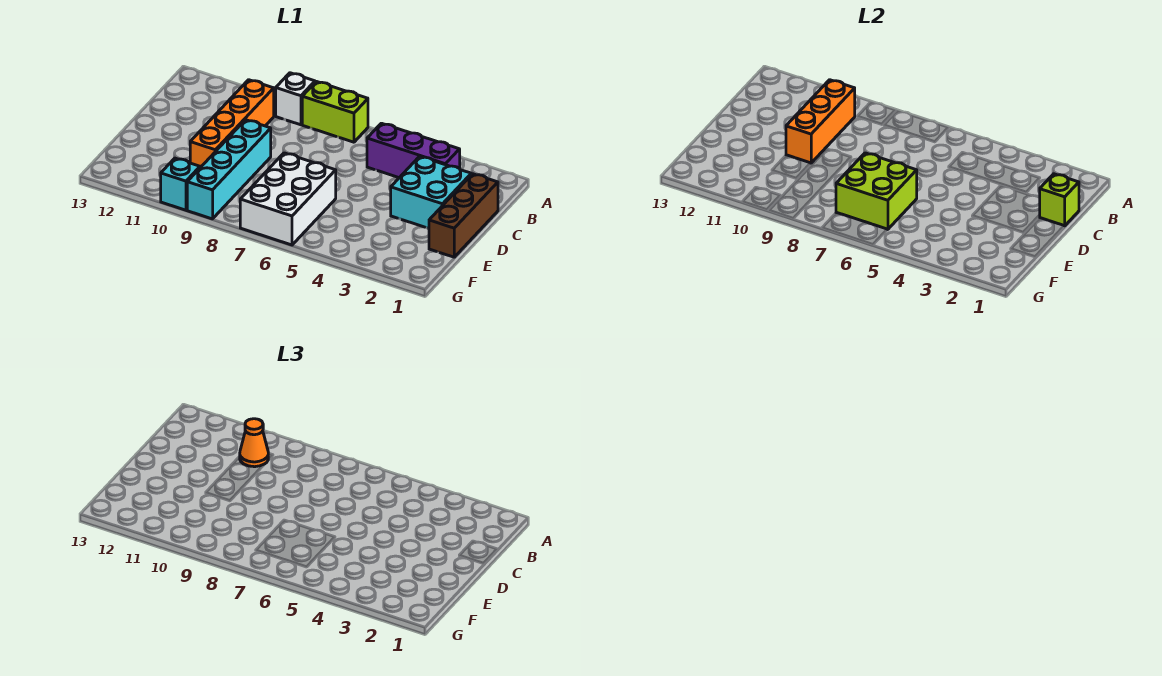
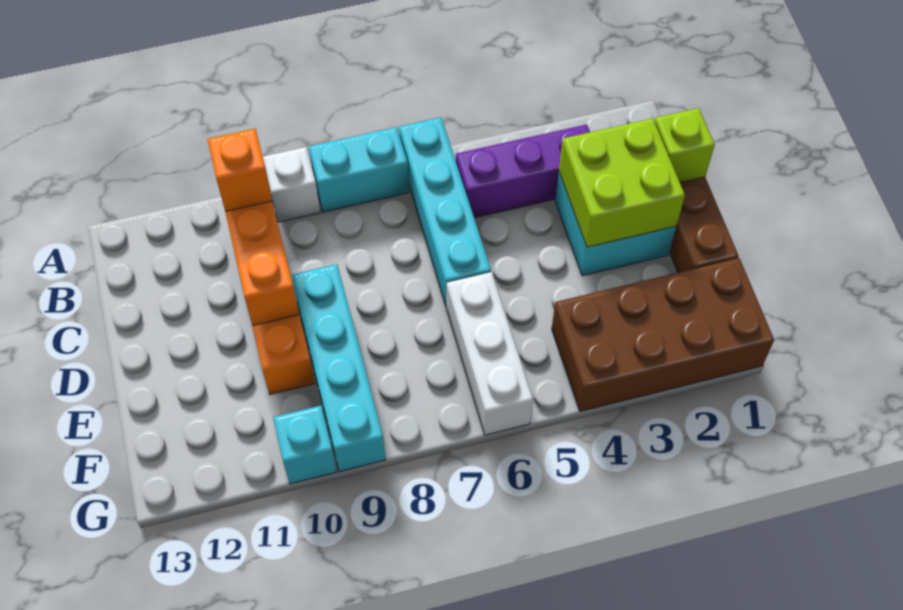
none -> cyan 1x4 brick [399,117,491,308]
lime 1x2 brick [302,81,368,142] -> cyan 1x2 brick [309,127,409,212]
orange 1x1 cone [240,419,268,467] -> orange 1x1 brick [208,129,272,212]
white 2x3 brick [240,153,336,245] -> white 1x3 brick [447,272,533,435]
lime 2x2 brick [836,153,917,229] -> lime 2x2 brick moved to [559,118,685,247]
none -> brown 2x4 brick [552,258,774,411]

